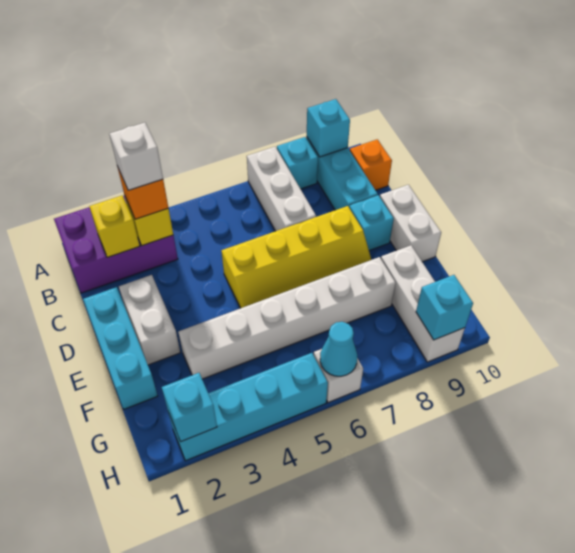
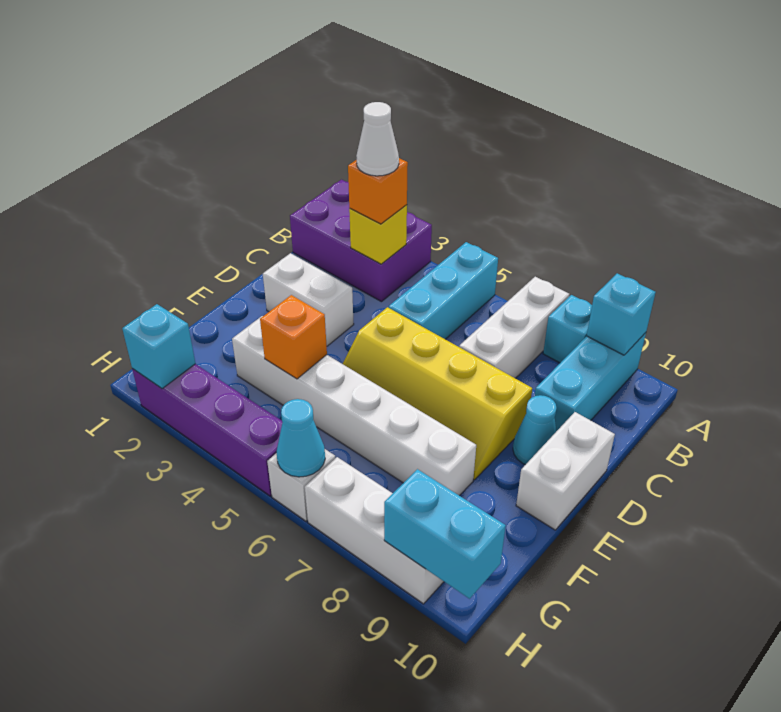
yellow 1x1 brick [89,195,140,257] -> none
white 1x1 brick [110,123,163,190] -> white 1x1 cone [356,102,399,176]
orange 1x1 brick [350,139,392,190] -> orange 1x1 brick moved to [260,295,327,379]
cyan 1x3 brick [83,287,158,409] -> cyan 1x3 brick moved to [389,242,498,339]
white 1x2 brick [119,275,180,365] -> white 1x2 brick turned to [263,253,354,346]
cyan 1x1 brick [349,195,394,250] -> cyan 1x1 cone [513,395,556,465]
white 1x3 brick [381,245,465,362] -> white 1x3 brick turned to [305,457,444,604]
cyan 1x4 brick [168,353,328,461] -> purple 1x4 brick [132,364,283,496]
cyan 1x1 brick [416,275,473,340] -> cyan 1x2 brick [384,469,506,599]

